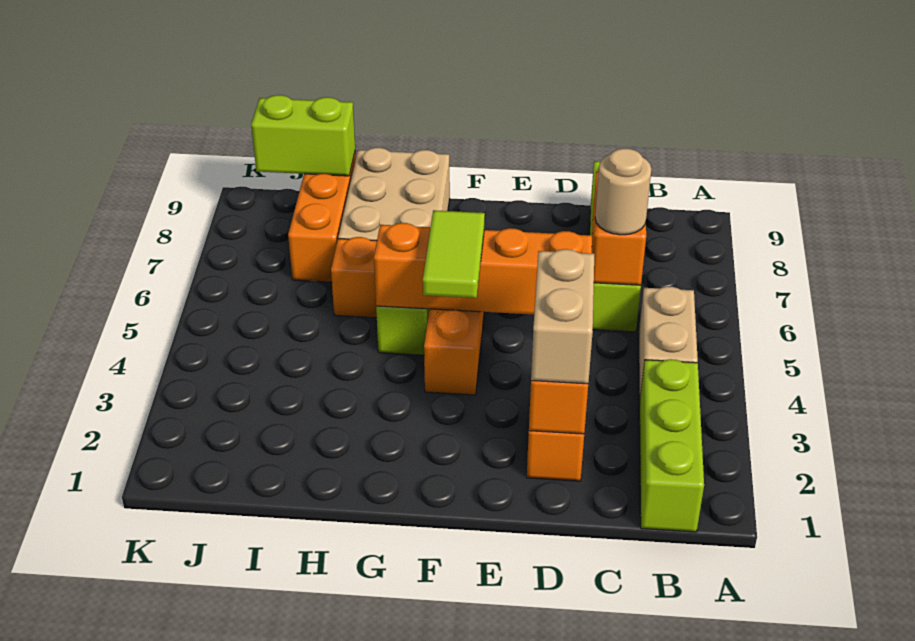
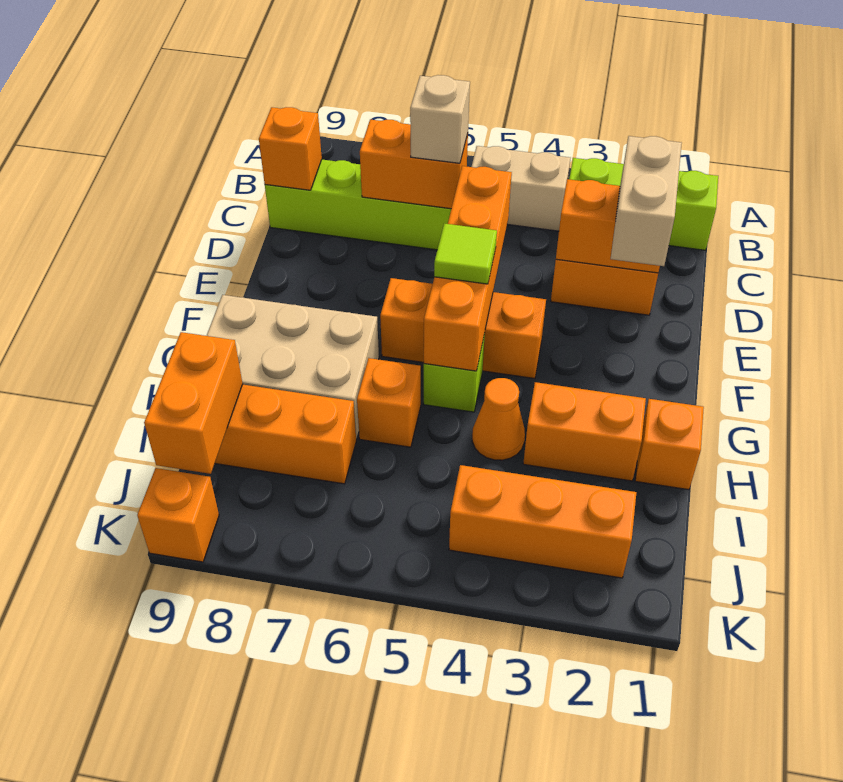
tan 1x1 round brick [595,148,651,235] -> tan 1x1 brick [410,75,470,163]
none -> orange 1x1 brick [259,107,322,190]
tan 1x2 brick [531,249,594,384] -> tan 1x2 brick turned to [611,136,682,266]
lime 1x2 tile [423,210,485,298] -> lime 1x1 tile [434,223,497,284]
none -> orange 1x1 brick [635,399,704,490]
none -> orange 1x2 brick [523,382,646,481]
none -> orange 1x1 cone [472,378,525,460]
lime 1x2 brick [251,95,355,176] -> orange 1x2 brick [144,332,243,474]
none -> orange 1x3 brick [449,465,636,578]
none -> orange 1x1 brick [137,468,219,562]

